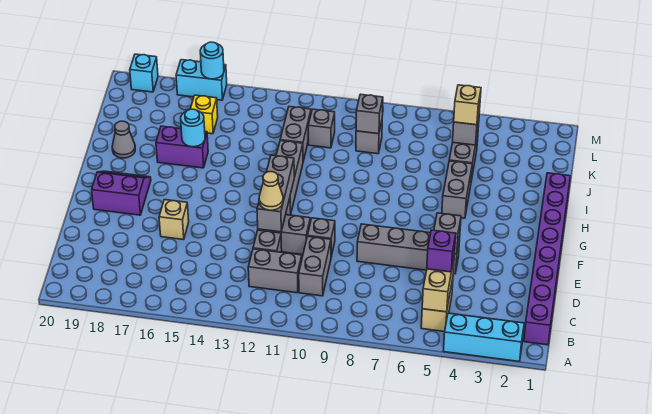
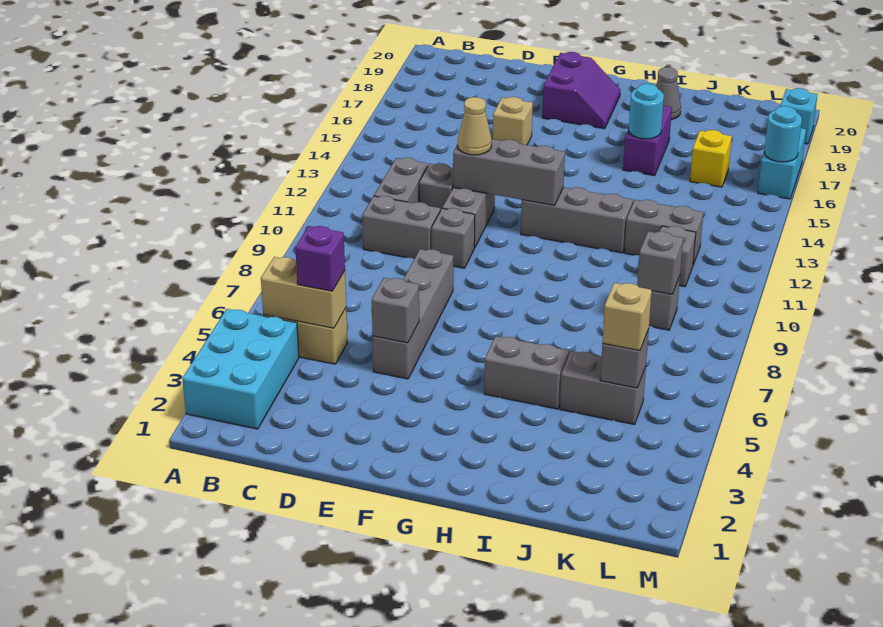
cyan 1x3 brick [443,313,524,361] -> cyan 2x3 brick [182,309,299,429]
purple 1x8 brick [524,173,570,345] -> none

